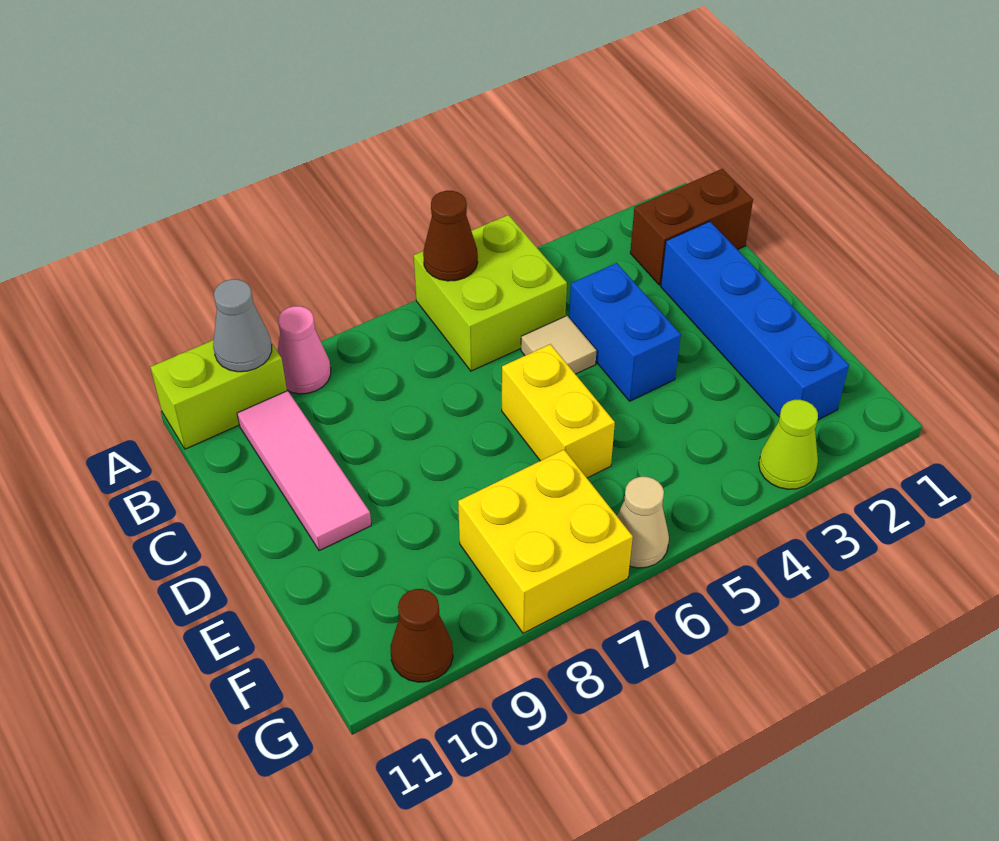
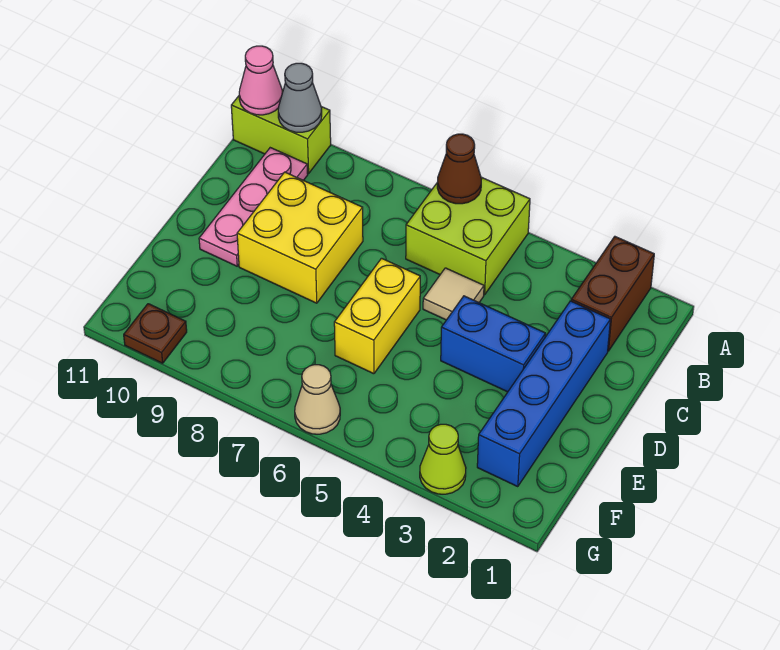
pink 1x1 cone [277,306,331,394] -> pink 1x1 cone moved to [239,46,282,115]
brown 1x2 brick [630,169,753,285] -> brown 1x2 brick turned to [571,237,654,351]
pink 1x3 tile [237,391,371,551] -> pink 1x3 plate [199,148,308,266]
blue 1x2 brick [569,263,681,401] -> blue 1x2 brick turned to [441,296,546,392]
yellow 2x2 brick [458,450,633,633] -> yellow 2x2 brick moved to [237,172,363,303]
brown 1x1 cone [391,589,453,682] -> brown 1x1 plate [124,304,187,363]

